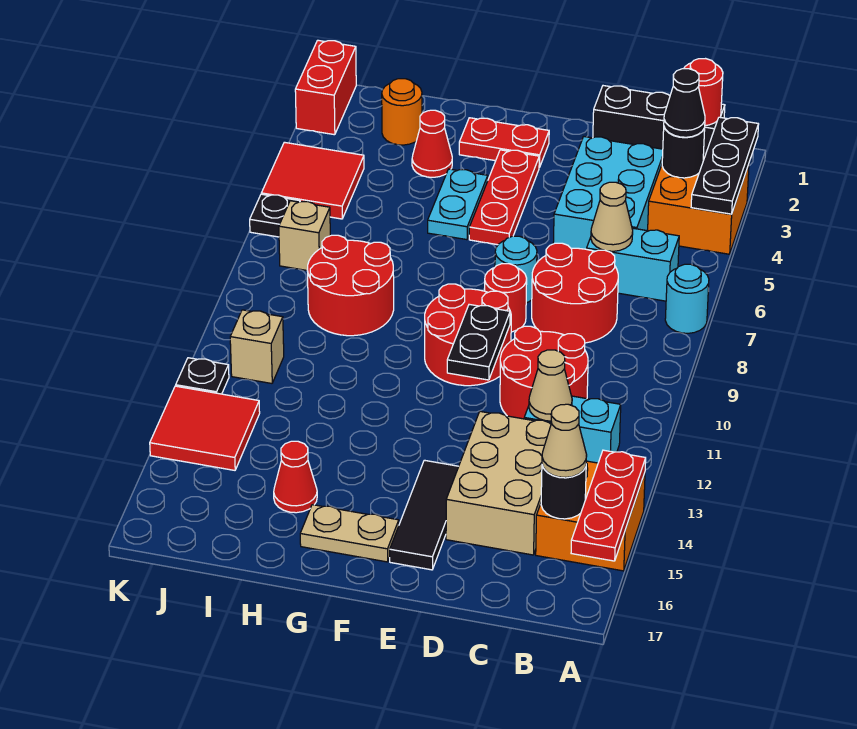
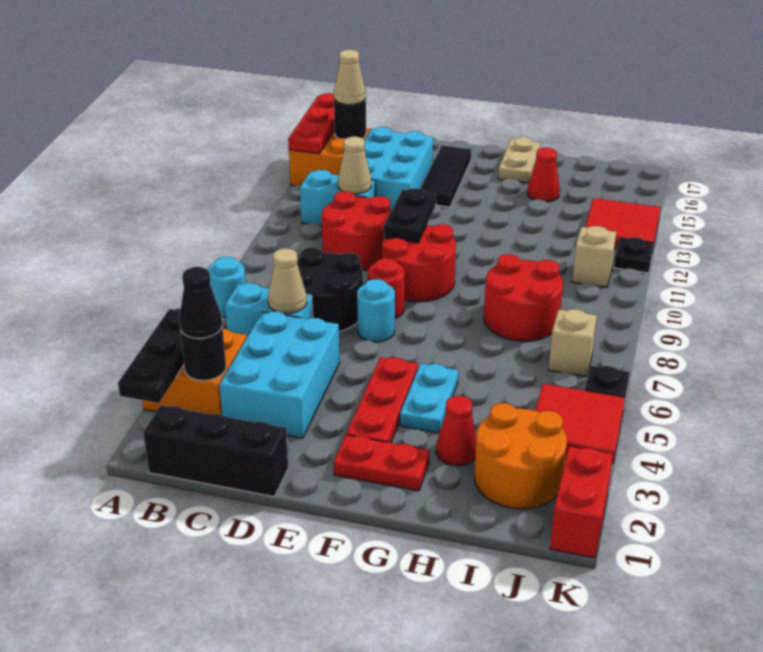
red 1x1 round brick [684,59,723,126] -> none
red 2x2 round brick [532,243,618,343] -> black 2x2 round brick [297,247,363,331]
tan 2x3 brick [446,411,551,555] -> cyan 2x3 brick [364,127,433,210]
tan 1x2 plate [300,505,399,562] -> tan 1x2 plate turned to [498,137,540,183]
orange 1x1 round brick [382,79,422,145] -> orange 2x2 round brick [474,403,567,509]

